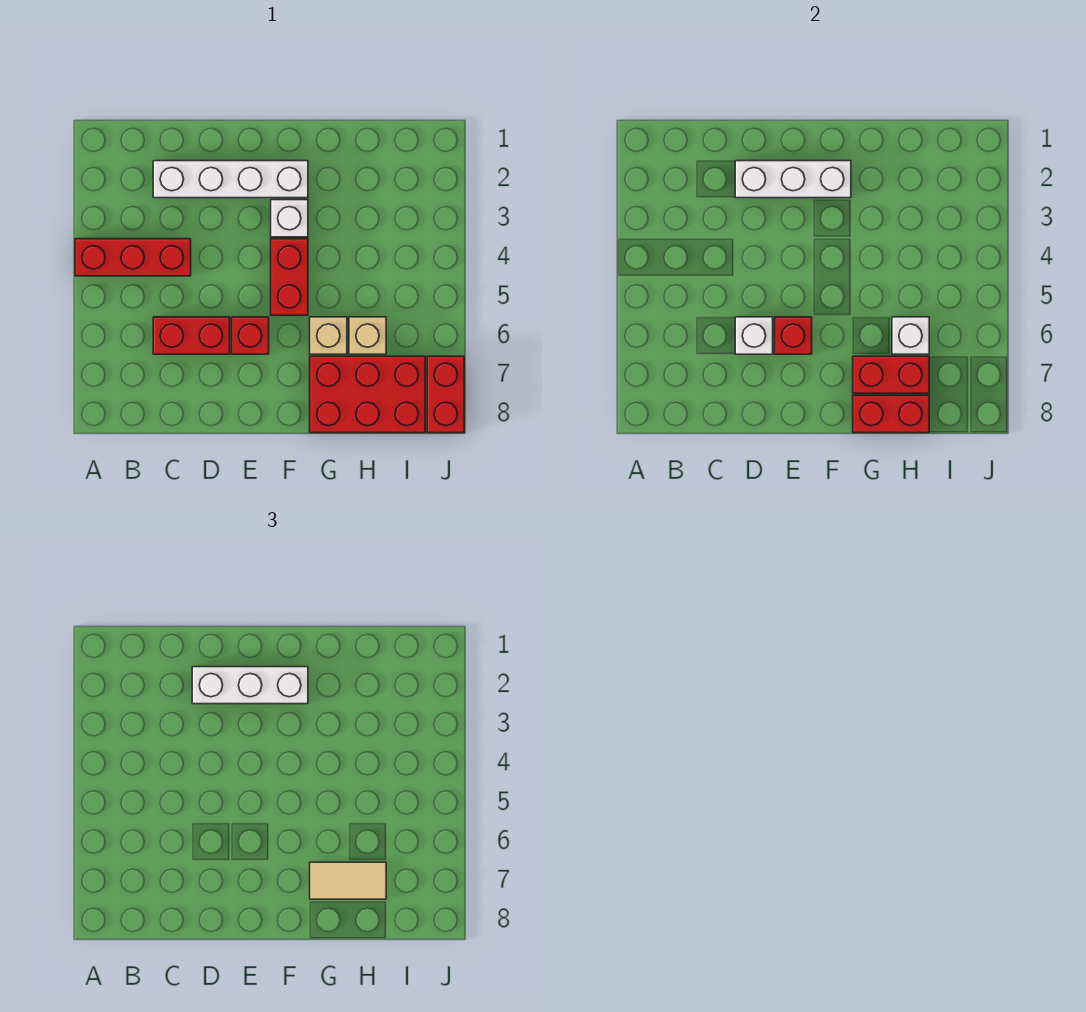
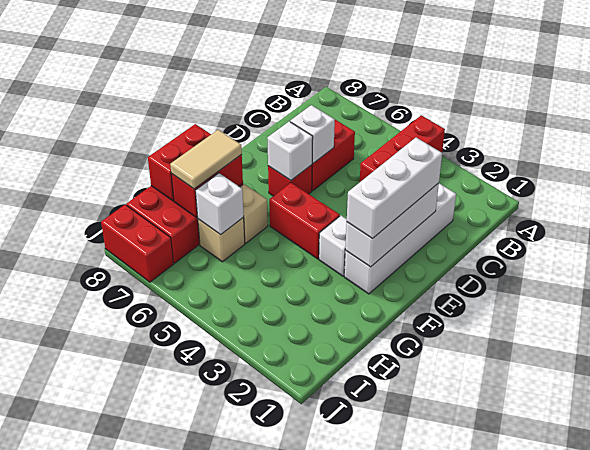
red 1x1 brick [775,317,812,354] -> white 1x1 brick [267,121,313,180]

